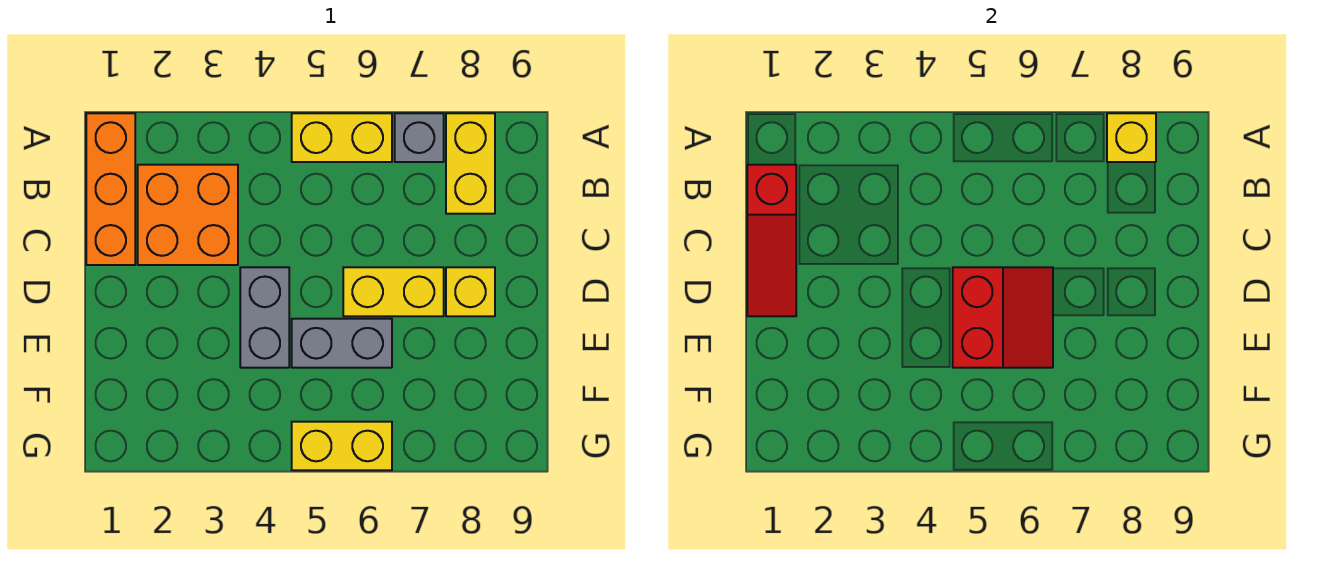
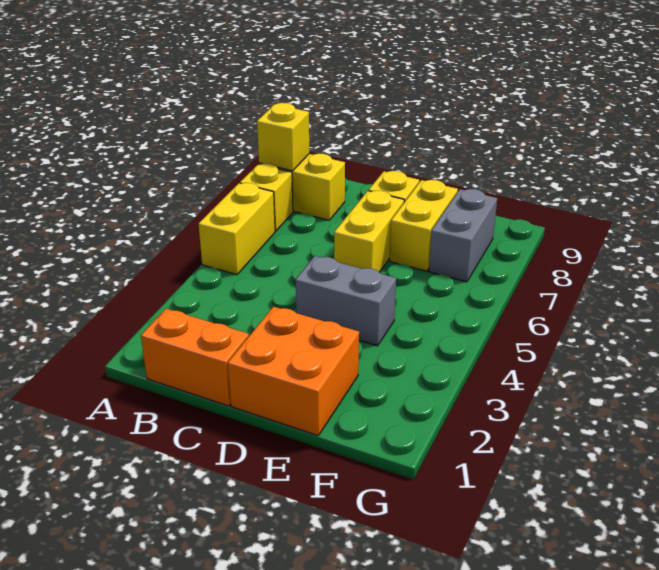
orange 1x3 brick [86,113,135,265] -> orange 1x2 brick [141,309,249,406]
grey 1x1 brick [395,113,444,162] -> yellow 1x1 brick [240,164,293,231]
red 1x3 slope [747,165,796,316] -> none
orange 2x2 brick [138,165,238,265] -> orange 2x2 brick moved to [228,307,359,436]
red 2x2 slope [953,267,1053,368] -> none
grey 1x2 brick [292,319,392,368] -> grey 1x2 brick moved to [429,189,497,282]
yellow 1x2 brick [292,422,392,470] -> yellow 1x2 brick moved to [390,180,458,271]

